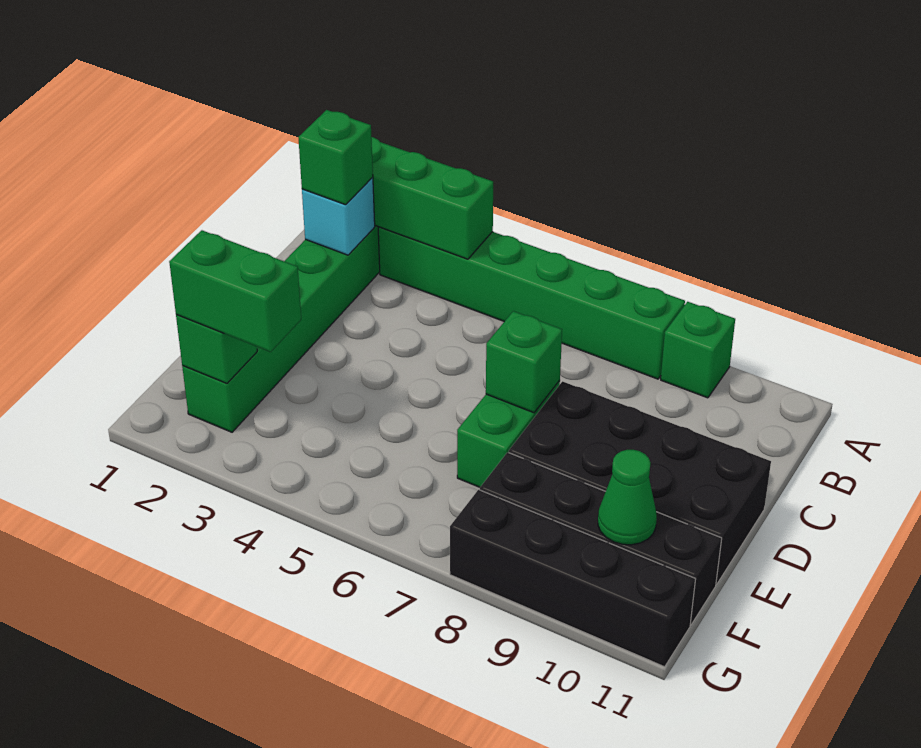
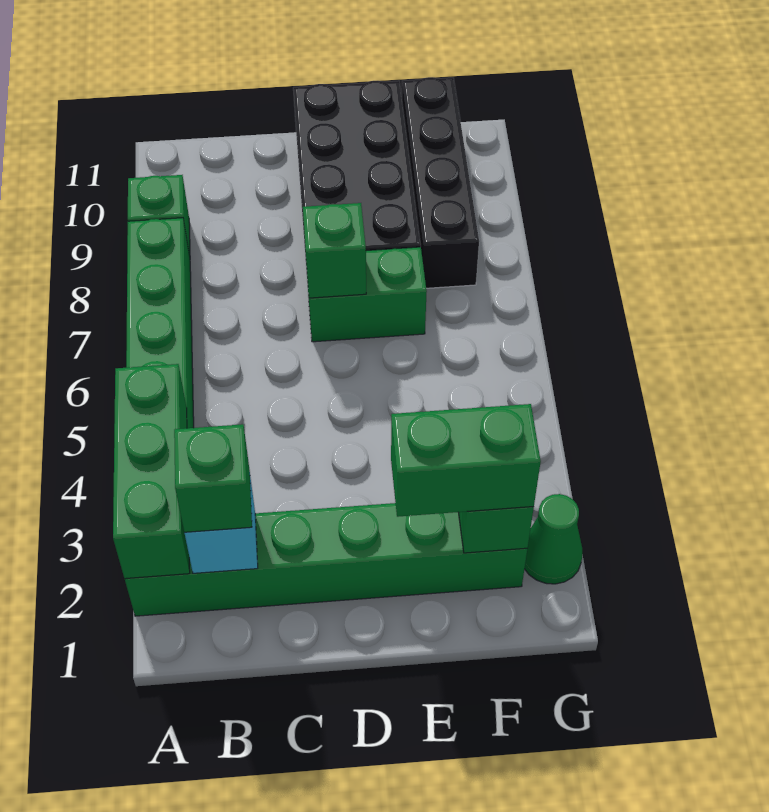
green 1x2 brick [169,230,301,352] -> green 1x2 brick turned to [391,404,541,517]
green 1x1 cone [598,450,657,545] -> green 1x1 cone moved to [525,494,582,584]
black 1x4 brick [450,490,696,667] -> none

